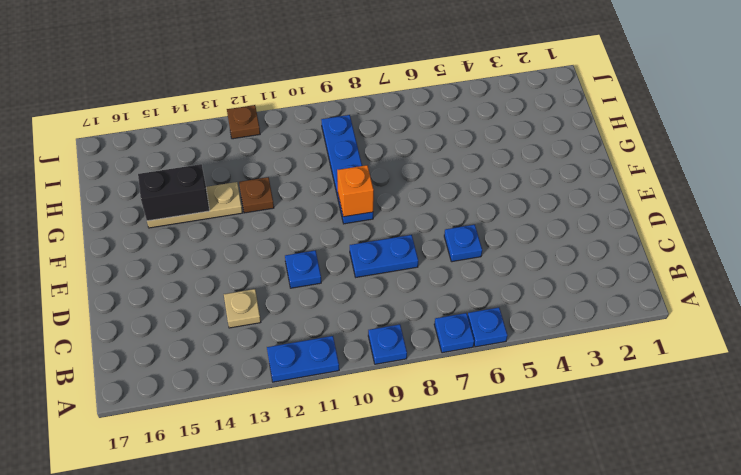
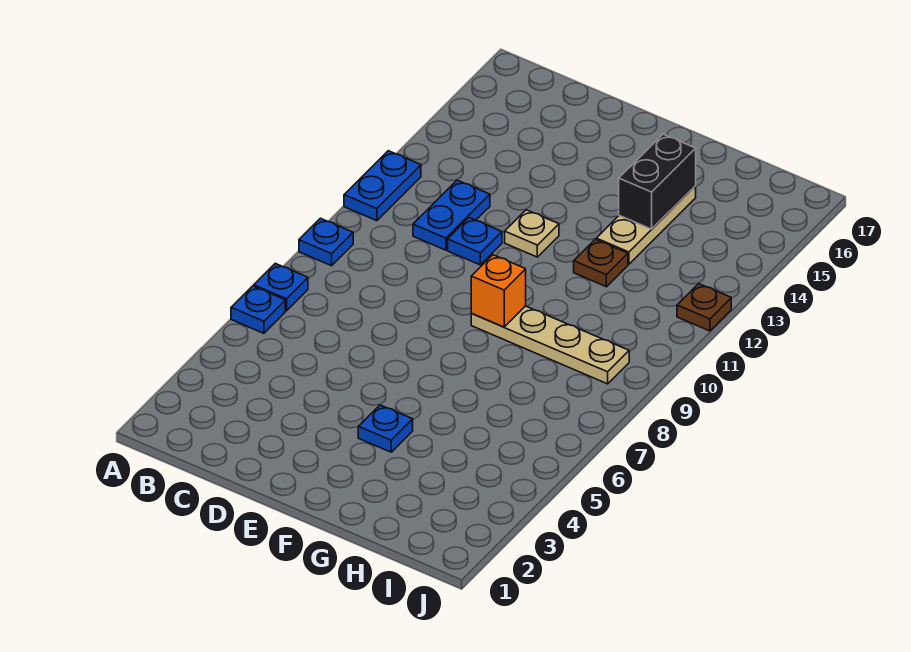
tan 1x1 plate [224,289,261,328] -> tan 1x1 plate moved to [505,210,559,257]
blue 1x1 plate [444,225,482,262] -> blue 1x1 plate moved to [358,405,413,452]
blue 1x2 plate [350,235,418,277] -> blue 1x2 plate moved to [413,180,490,250]
blue 1x4 plate [321,115,373,224] -> tan 1x4 plate [471,306,629,384]

